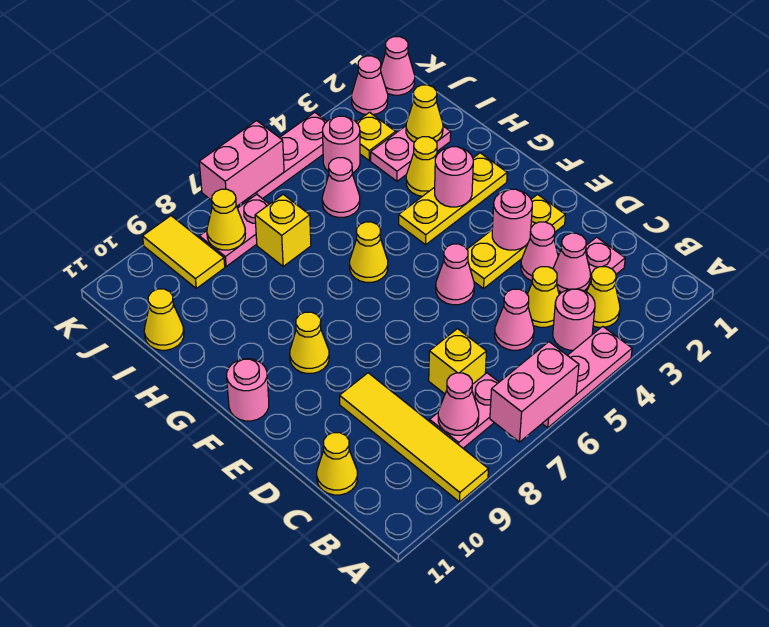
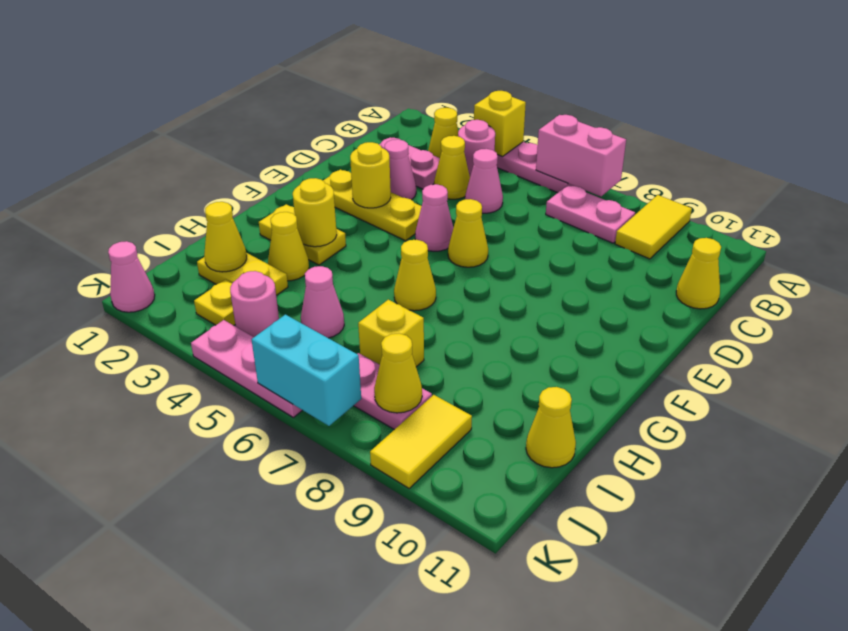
yellow 1x4 tile [340,373,488,502] -> yellow 1x2 tile [615,195,692,259]
pink 1x1 cone [438,373,479,435] -> none
pink 1x1 cone [553,233,591,293] -> none
yellow 1x1 brick [429,329,487,394] -> yellow 1x1 brick moved to [474,91,526,157]
pink 1x1 round brick [492,189,532,250] -> yellow 1x1 round brick [350,142,391,208]
yellow 1x1 cone [290,312,329,373] -> yellow 1x1 cone moved to [448,199,488,267]
pink 1x1 round brick [227,359,269,421] -> none
yellow 1x3 plate [399,153,507,245] -> yellow 1x2 plate [259,204,346,265]
pink 1x1 round brick [435,147,473,207] -> yellow 1x1 round brick [293,178,337,247]
pink 1x2 plate [371,126,451,181] -> yellow 1x2 plate [197,253,288,295]
pink 1x1 cone [352,56,388,115] -> none
pink 1x2 brick [199,121,284,206] -> cyan 1x2 brick [252,315,361,426]

